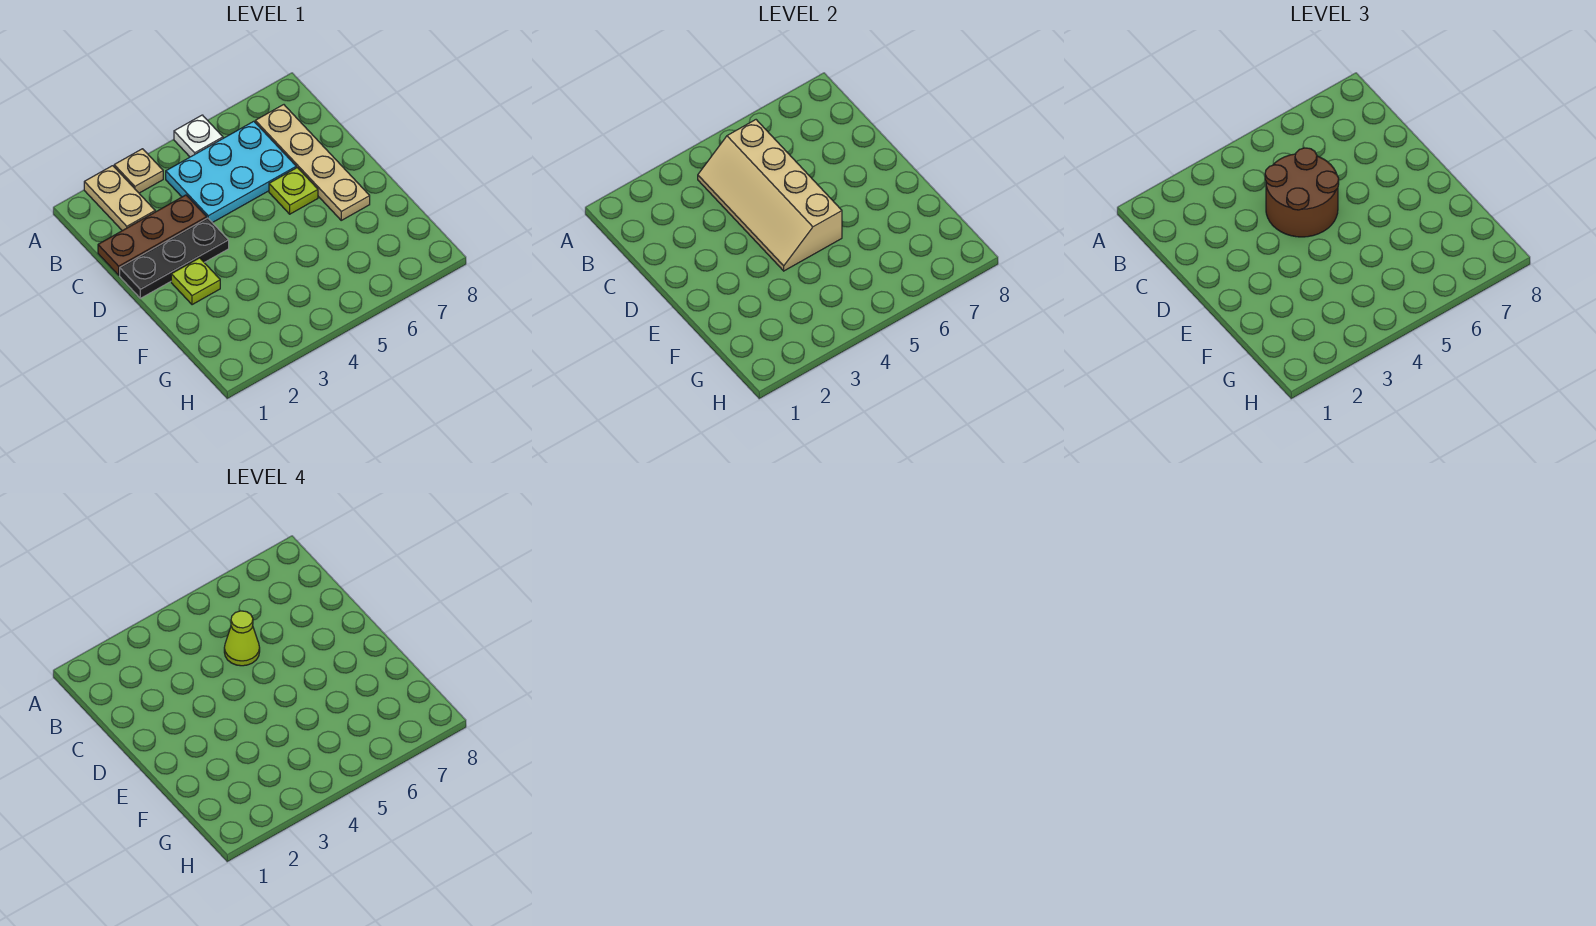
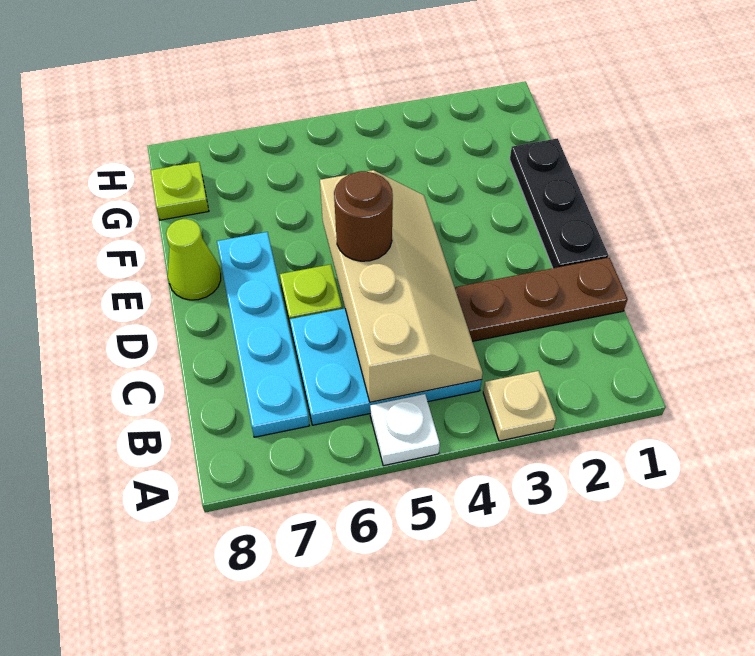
tan 1x2 plate [84,166,155,231] -> none
tan 1x4 plate [255,105,370,220] -> cyan 1x4 plate [217,232,309,437]
brown 2x2 round brick [1265,148,1339,237] -> brown 1x1 round brick [334,171,393,261]
lime 1x1 cone [224,611,260,666] -> lime 1x1 cone moved to [166,219,221,300]
black 1x3 plate [120,218,229,298] -> black 1x3 plate turned to [510,138,608,268]
lime 1x1 plate [171,258,220,305] -> lime 1x1 plate moved to [151,162,209,220]

